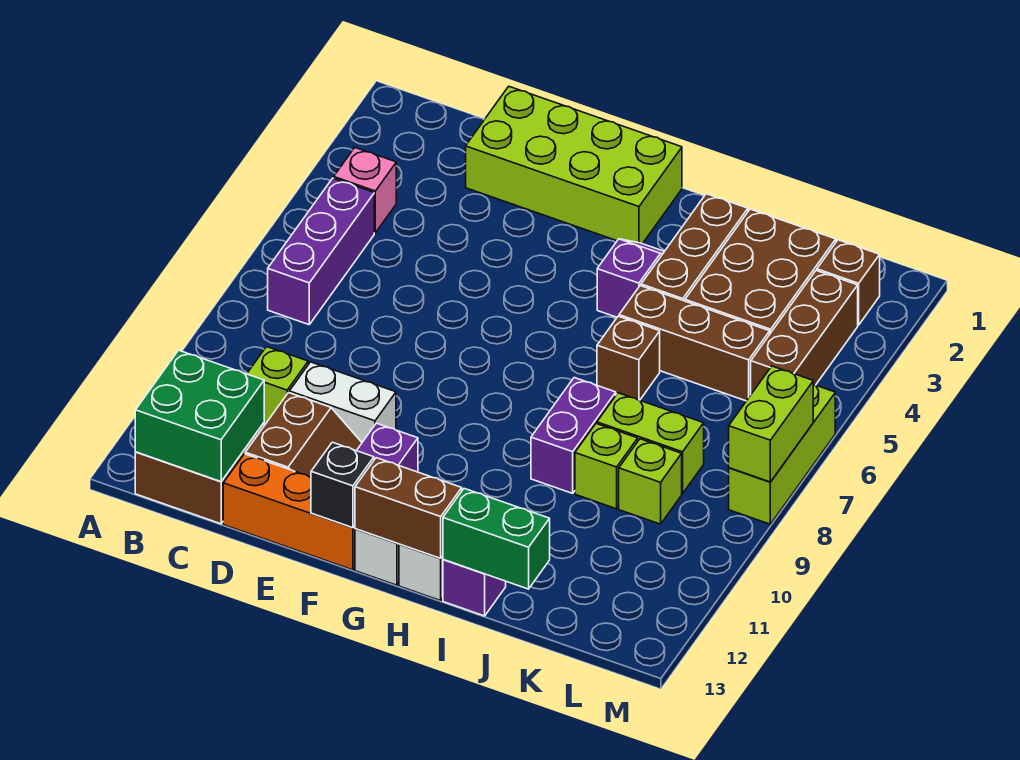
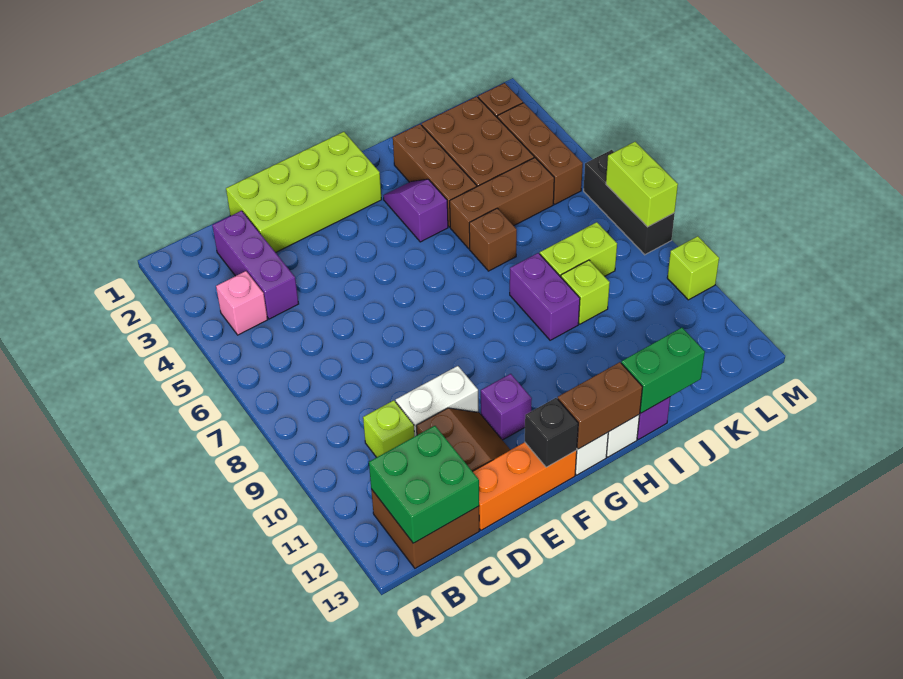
purple 1x3 brick [268,178,374,325] -> purple 1x3 brick moved to [212,211,299,319]
lime 1x1 brick [619,439,682,524] -> lime 1x1 brick moved to [667,236,719,300]
lime 1x3 brick [729,385,835,524] -> black 1x3 brick [584,150,675,255]

